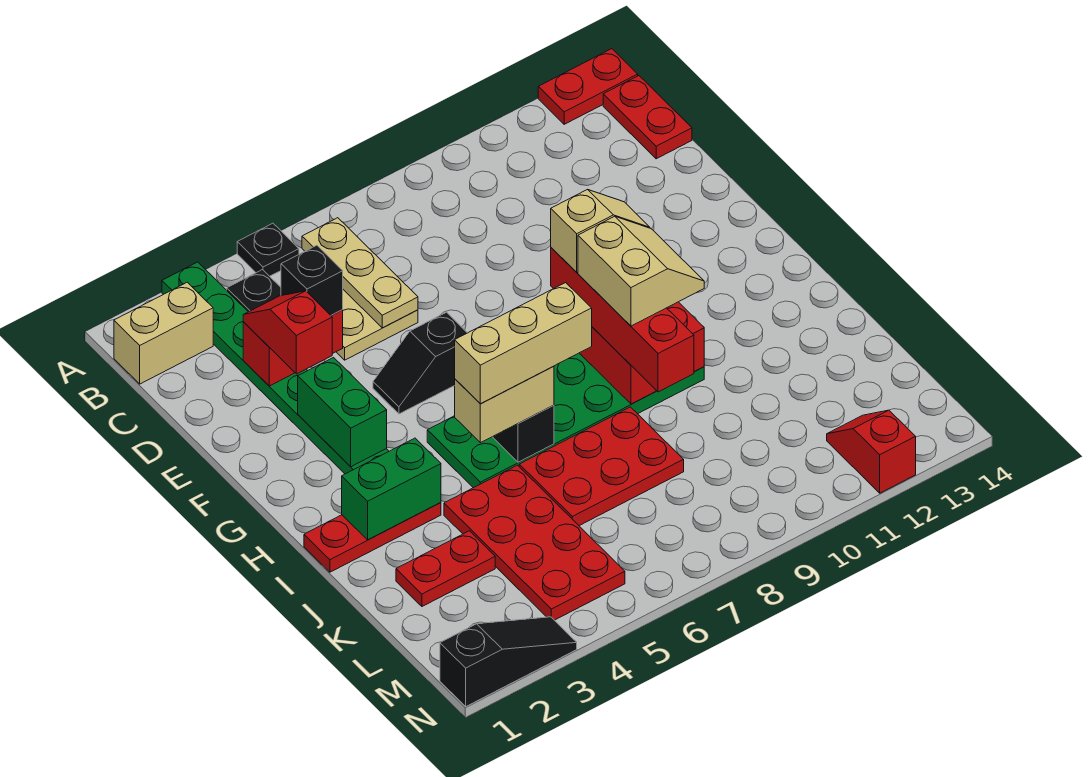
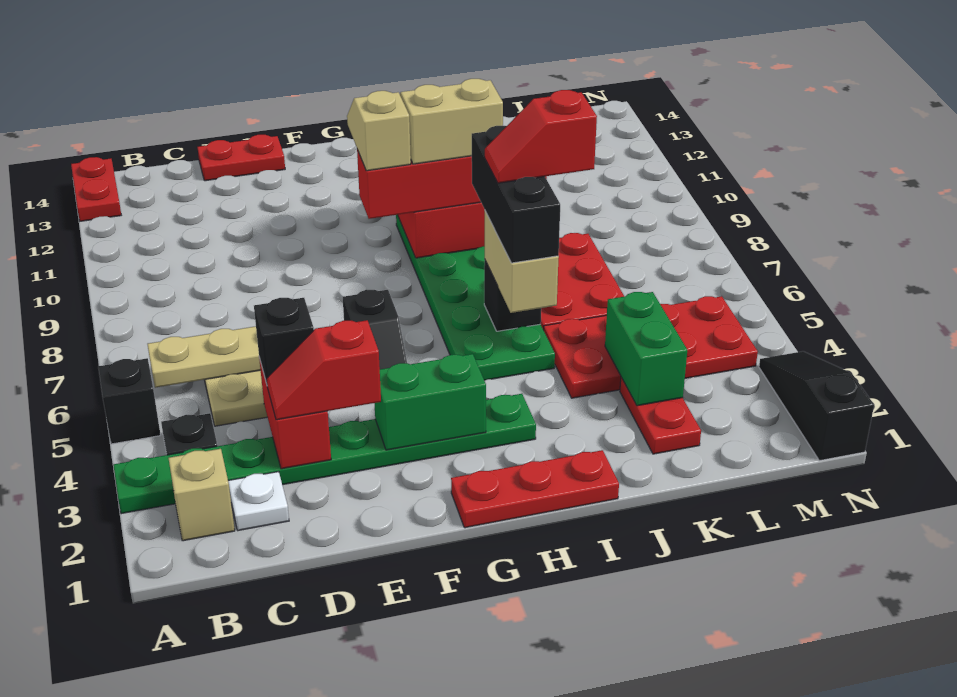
black 1x1 plate [237,223,299,276] -> black 1x1 brick [98,358,161,444]
tan 1x2 brick [114,282,213,384] -> tan 1x1 brick [168,449,235,541]
red 1x2 plate [603,76,692,159] -> red 1x2 plate moved to [197,135,285,181]
none -> white 1x1 plate [228,472,289,531]
red 1x3 plate [304,503,441,572] -> red 1x3 plate turned to [451,450,619,528]
green 1x2 brick [342,438,441,540] -> green 1x2 brick moved to [605,292,687,406]
tan 1x3 brick [455,283,592,404] -> black 1x3 brick [472,126,560,263]
red 1x2 slope [827,410,916,493] -> red 1x2 slope moved to [485,90,597,183]

